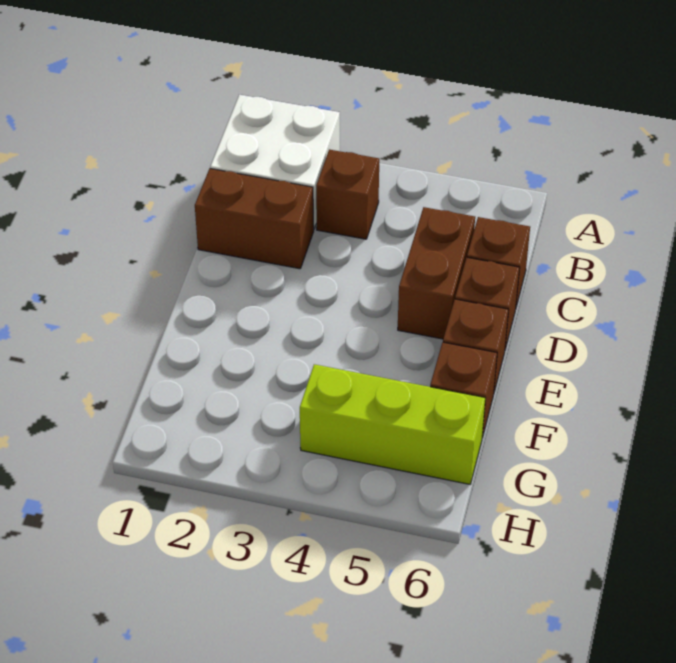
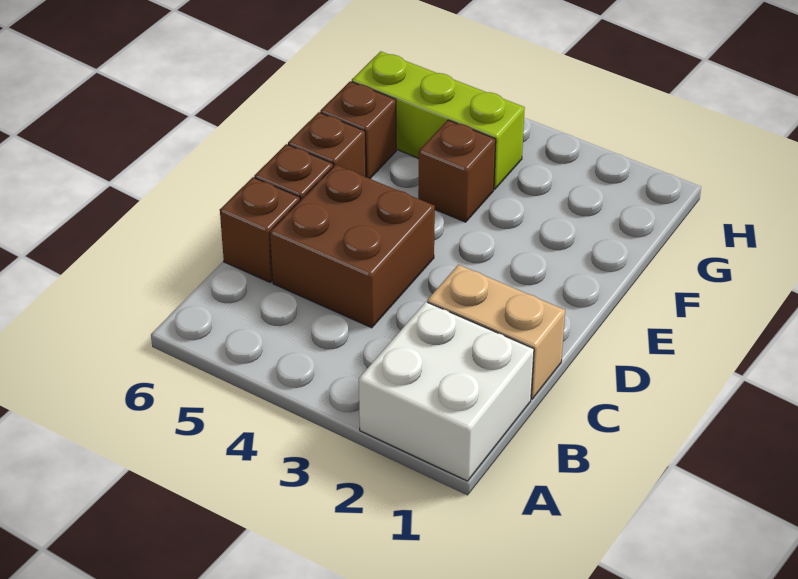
brown 1x1 brick [316,150,379,239] -> brown 1x1 brick moved to [418,120,496,222]
brown 1x2 brick [195,169,314,269] -> tan 1x2 brick [427,265,565,399]
brown 1x2 brick [398,207,475,339] -> brown 2x2 brick [270,165,435,328]

